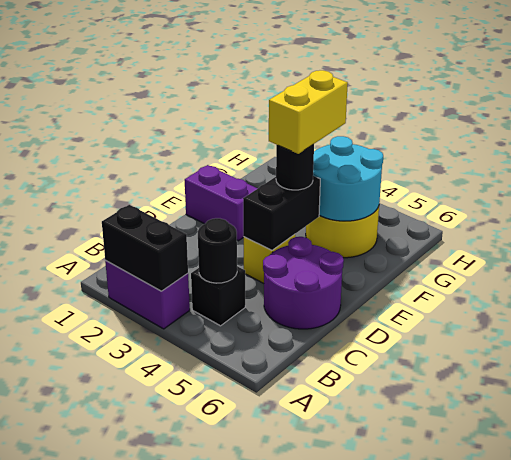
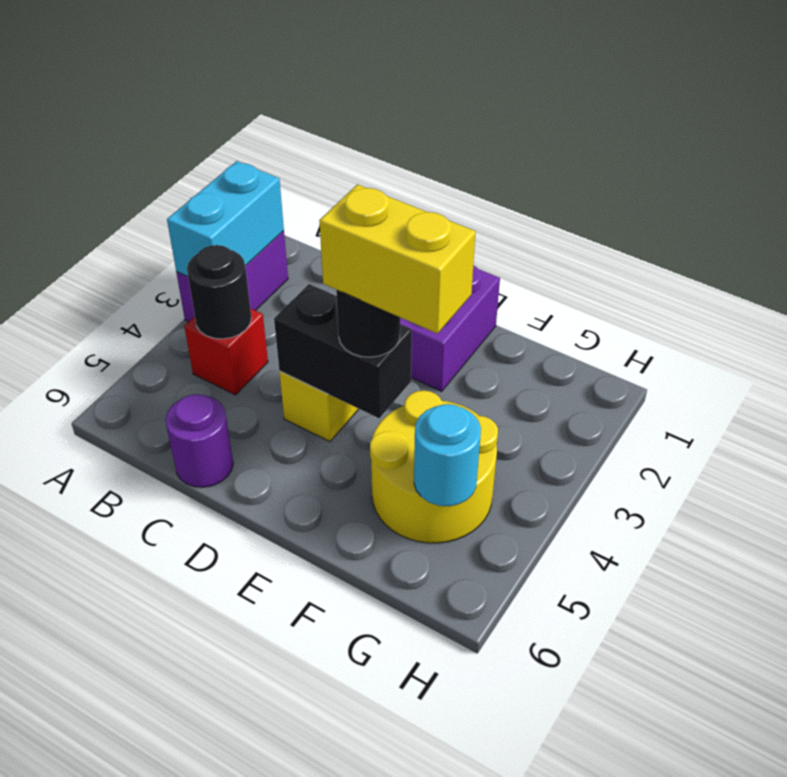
black 1x2 brick [102,205,188,291] -> cyan 1x2 brick [167,161,284,277]
black 1x1 brick [191,266,245,326] -> red 1x1 brick [184,308,268,395]
purple 2x2 round brick [263,237,344,329] -> purple 1x1 round brick [166,394,233,487]
cyan 2x2 round brick [313,136,383,221] -> cyan 1x1 round brick [414,404,481,506]

